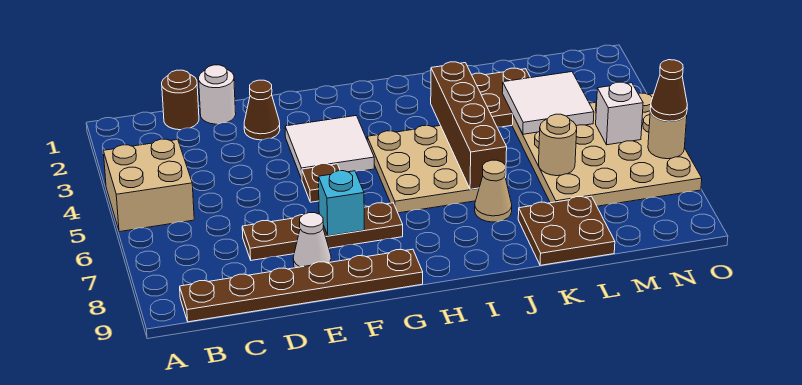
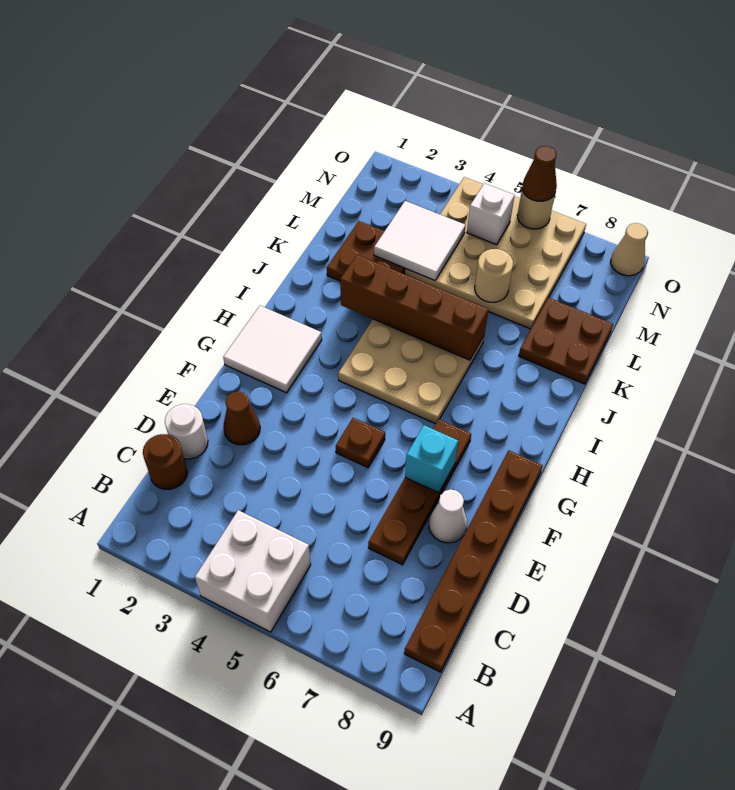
tan 2x2 brick [103,139,194,232] -> white 2x2 brick [195,510,311,632]
white 2x2 tile [285,116,374,179] -> white 2x2 tile moved to [223,306,322,393]
tan 1x1 cone [475,160,512,222] -> tan 1x1 cone moved to [611,223,648,276]

